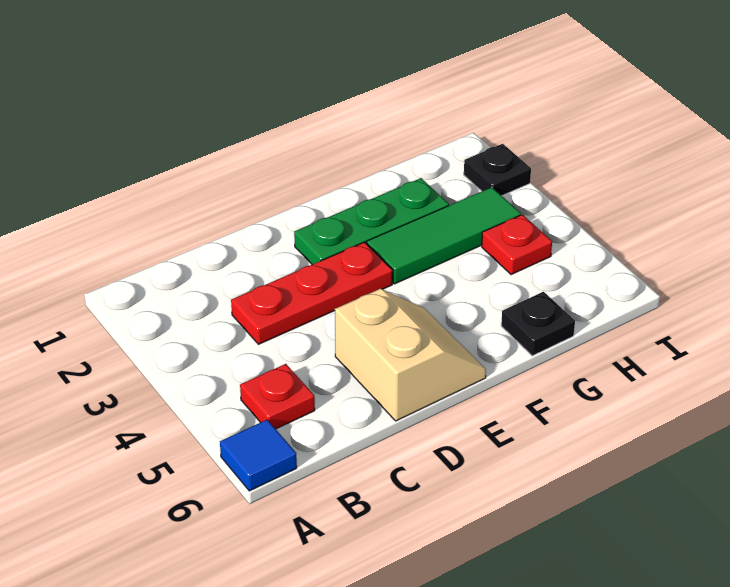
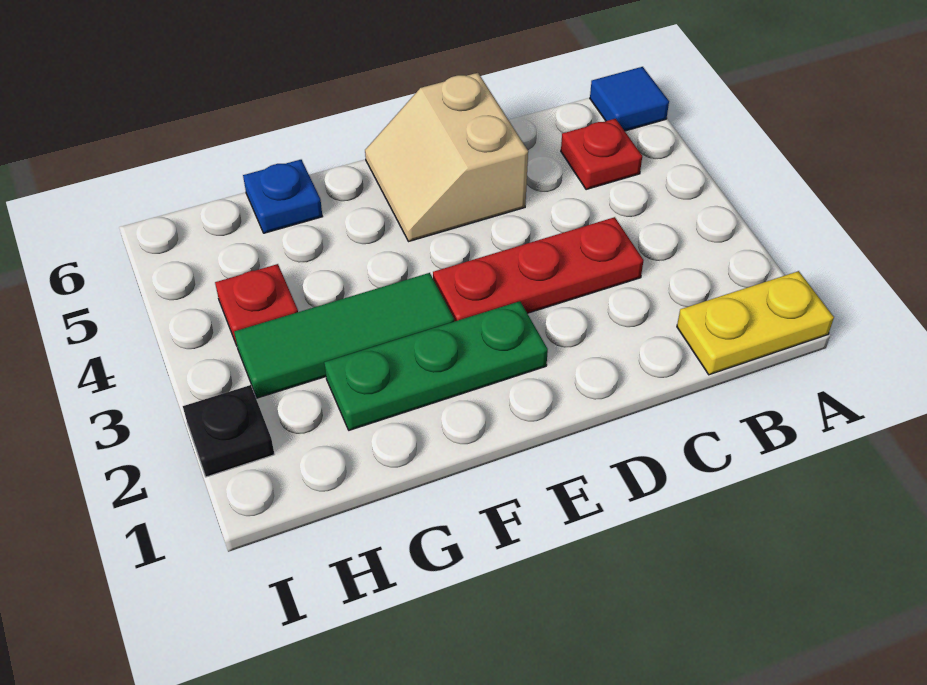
none -> yellow 1x2 plate [677,271,834,375]
black 1x1 plate [501,292,575,356] -> blue 1x1 plate [243,160,323,233]

